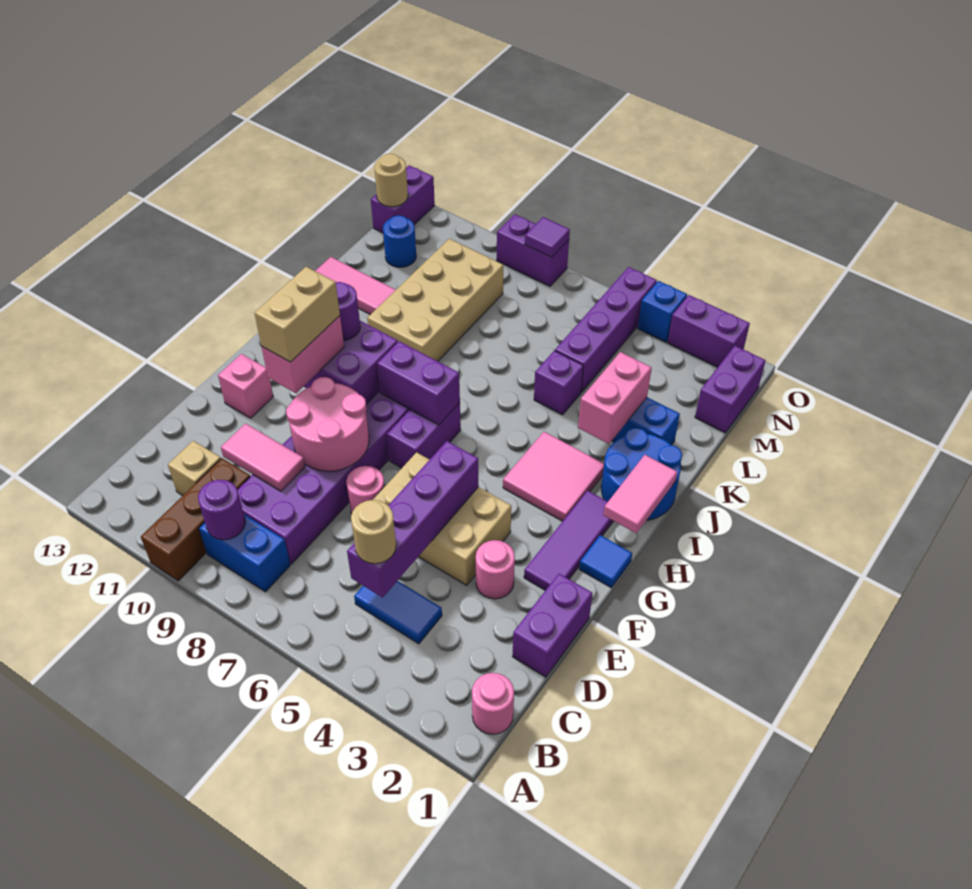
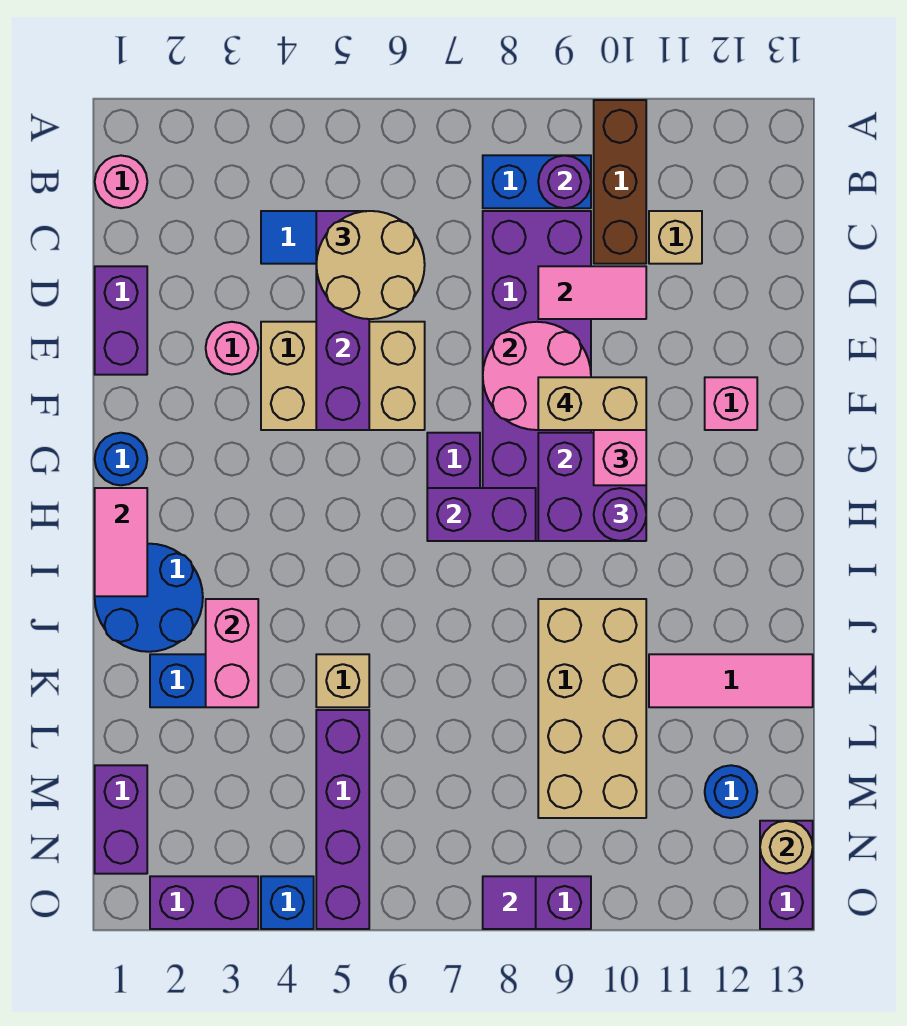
tan 1x1 round brick [351,500,396,564] -> tan 2x2 round brick [316,211,425,319]
pink 1x1 round brick [346,466,385,514] -> none
purple 1x3 tile [524,491,613,590] -> none
tan 1x2 brick [255,267,340,362] -> tan 1x2 brick turned to [538,377,646,430]
blue 1x1 tile [579,535,632,588] -> blue 1x1 round brick [95,433,147,485]
pink 2x2 tile [503,432,604,521] -> none
purple 1x1 brick [534,351,583,415] -> tan 1x1 brick [316,654,369,707]

